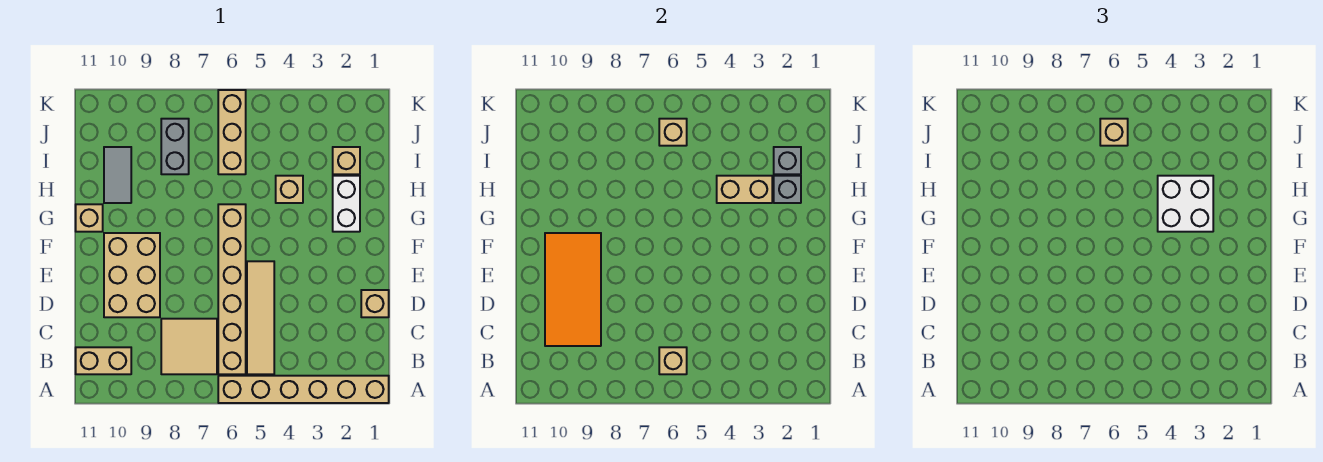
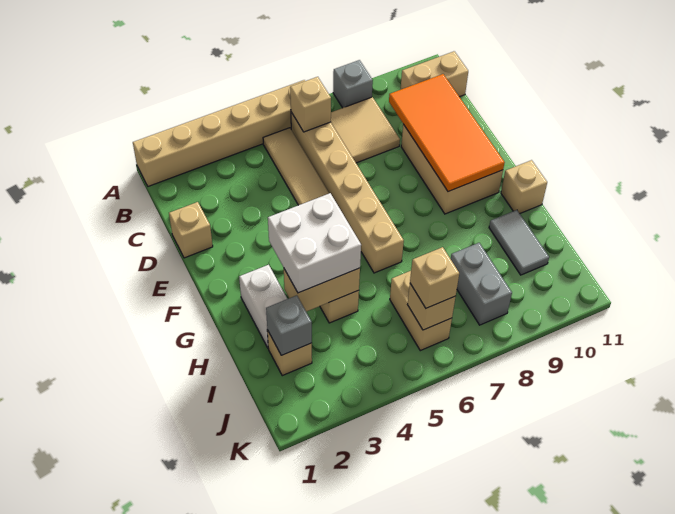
grey 1x1 brick [774,176,801,203] -> grey 1x1 brick moved to [333,60,373,108]
tan 1x3 brick [218,90,246,174] -> tan 1x2 brick [390,271,452,351]

